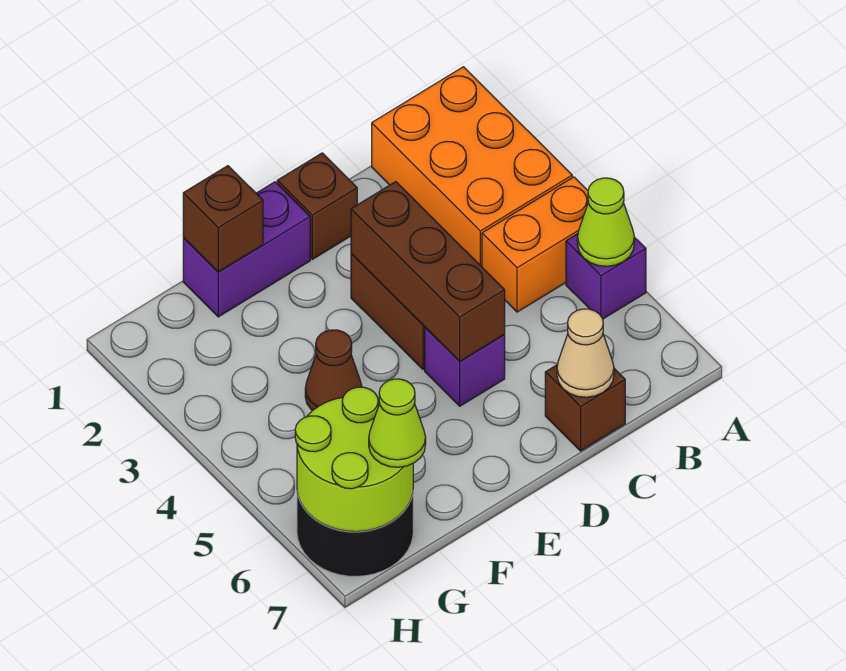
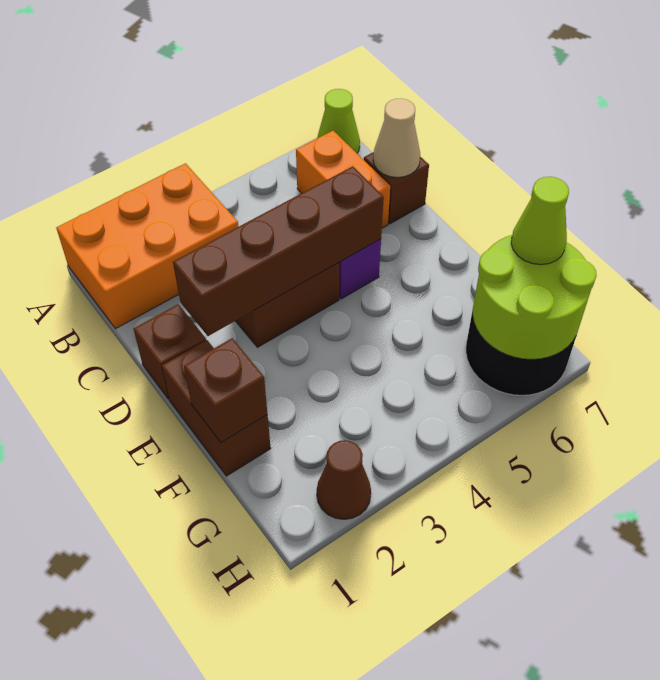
orange 1x2 brick [482,177,588,312] -> orange 1x2 brick moved to [296,131,390,228]
purple 1x1 brick [566,234,646,319] -> none
lime 1x1 cone [577,178,634,266] -> lime 1x1 cone moved to [317,89,360,153]
brown 1x3 brick [351,182,505,361] -> brown 1x4 brick [173,166,384,336]
purple 1x2 brick [183,182,310,317] -> brown 1x2 brick [162,340,271,476]
brown 1x1 cone [305,330,362,411] -> brown 1x1 cone moved to [317,440,371,519]

